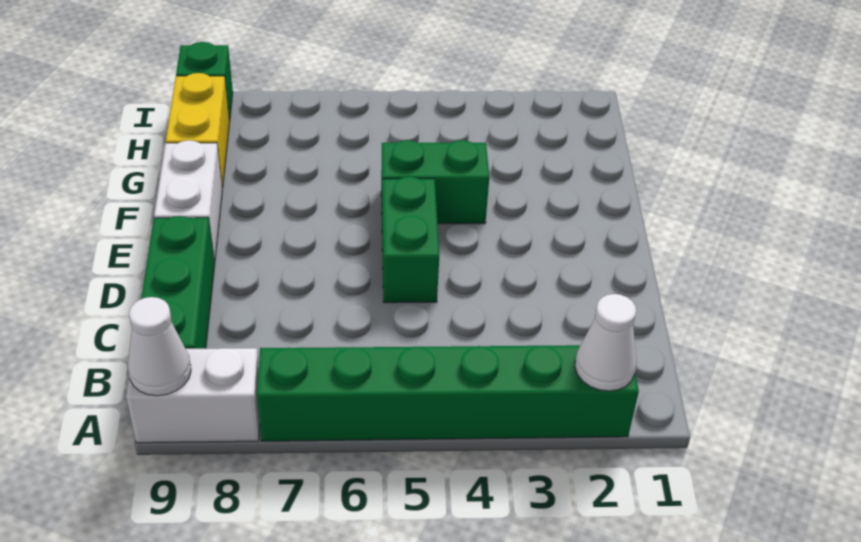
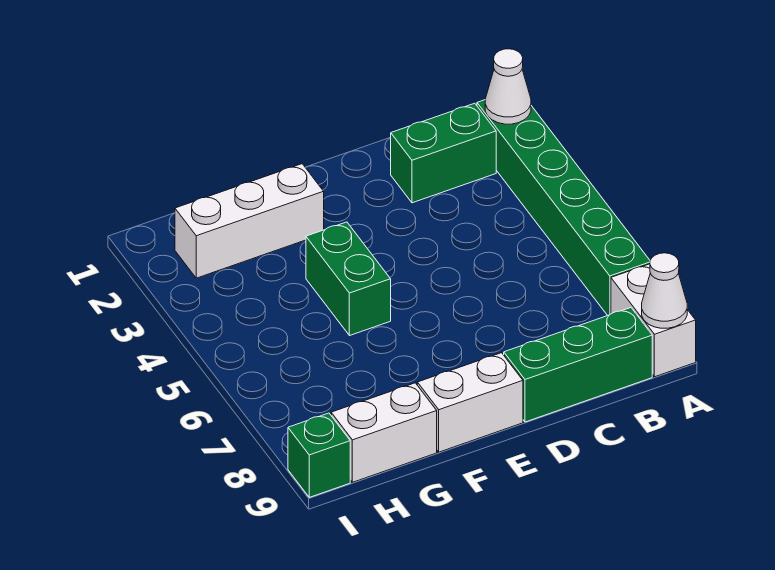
green 1x2 brick [382,177,439,303] -> green 1x2 brick moved to [391,103,496,203]
none -> white 1x3 brick [175,164,324,278]
yellow 1x2 brick [166,73,230,188] -> white 1x2 brick [331,383,437,482]

